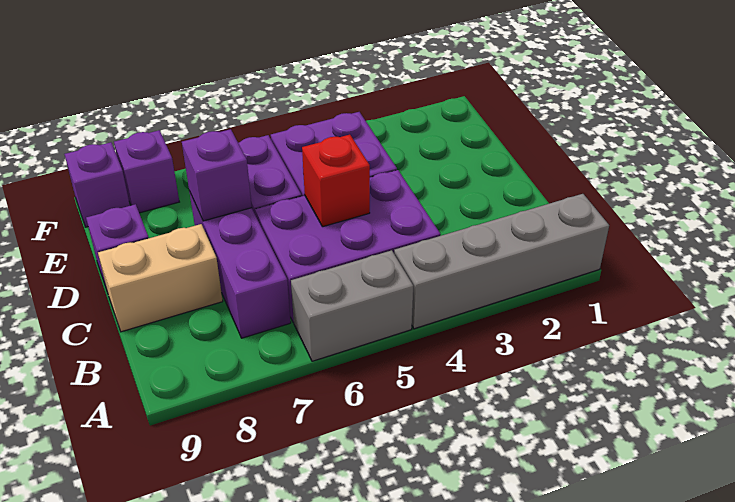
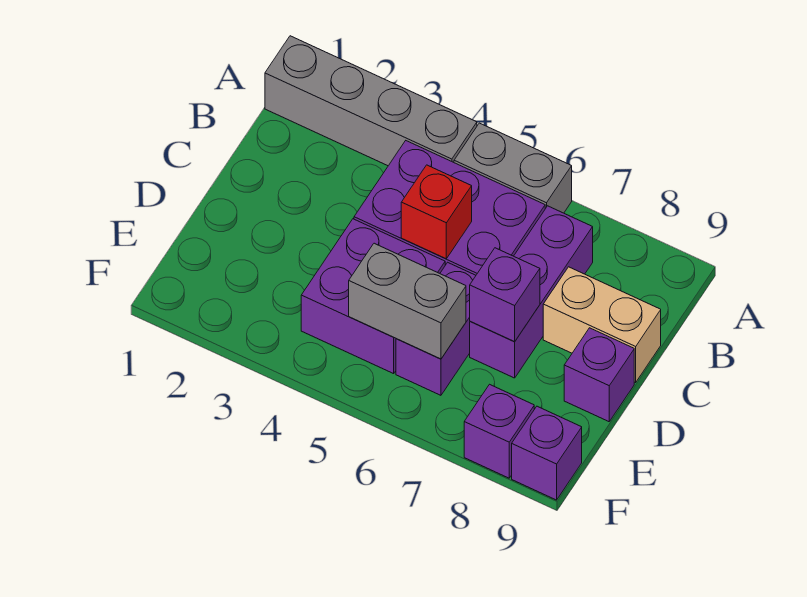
none -> grey 1x2 brick [349,243,466,359]

